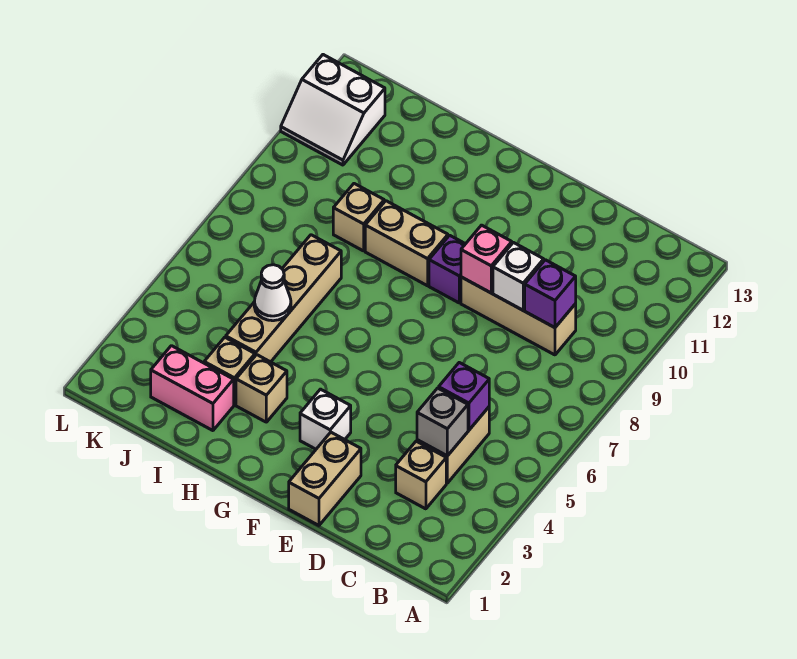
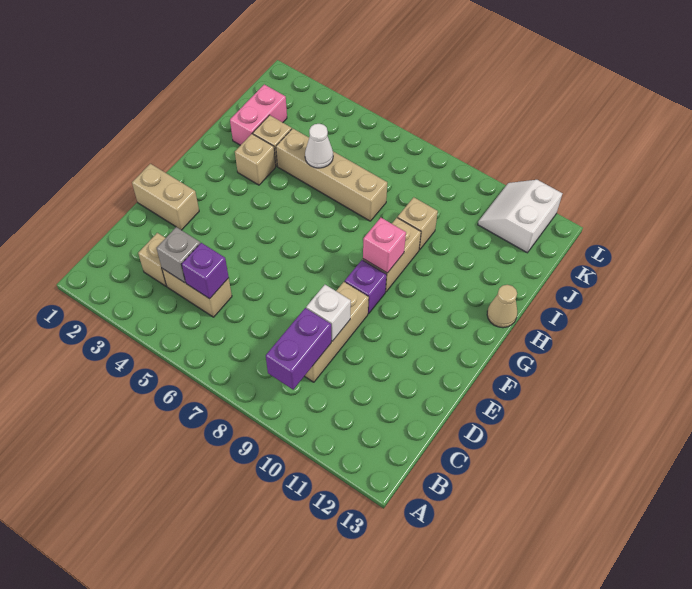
purple 1x1 brick [525,260,576,328] -> purple 1x2 brick [266,308,331,390]
pink 1x1 brick [461,225,512,293] -> pink 1x1 brick moved to [363,218,406,273]
white 1x1 brick [300,389,351,449] -> none
none -> tan 1x1 cone [487,285,517,328]

